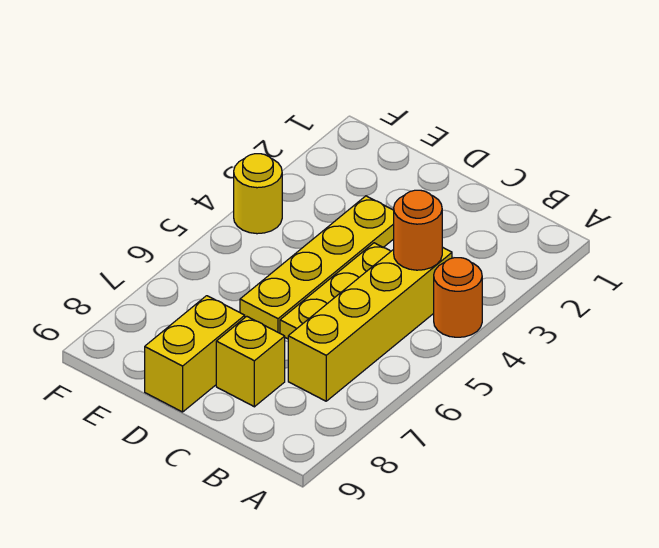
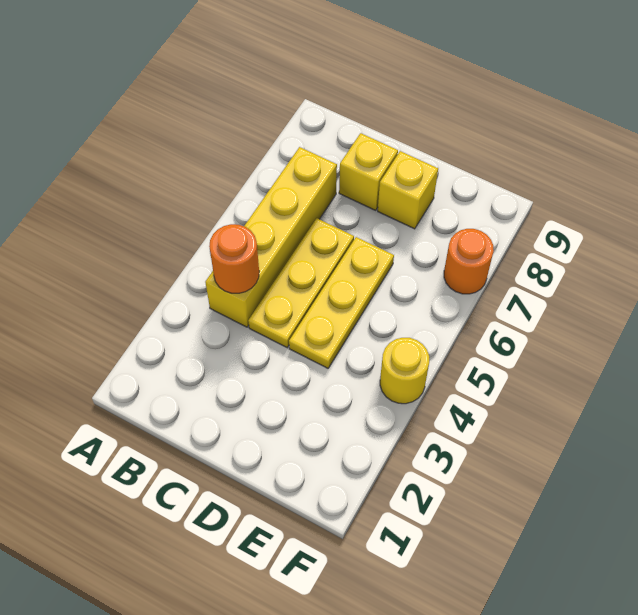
orange 1x1 round brick [434,258,482,337] -> orange 1x1 round brick moved to [444,229,494,294]
yellow 1x4 plate [240,196,394,333] -> yellow 1x3 plate [289,237,394,368]
yellow 1x2 brick [145,296,245,412] -> yellow 1x1 brick [378,151,438,229]

